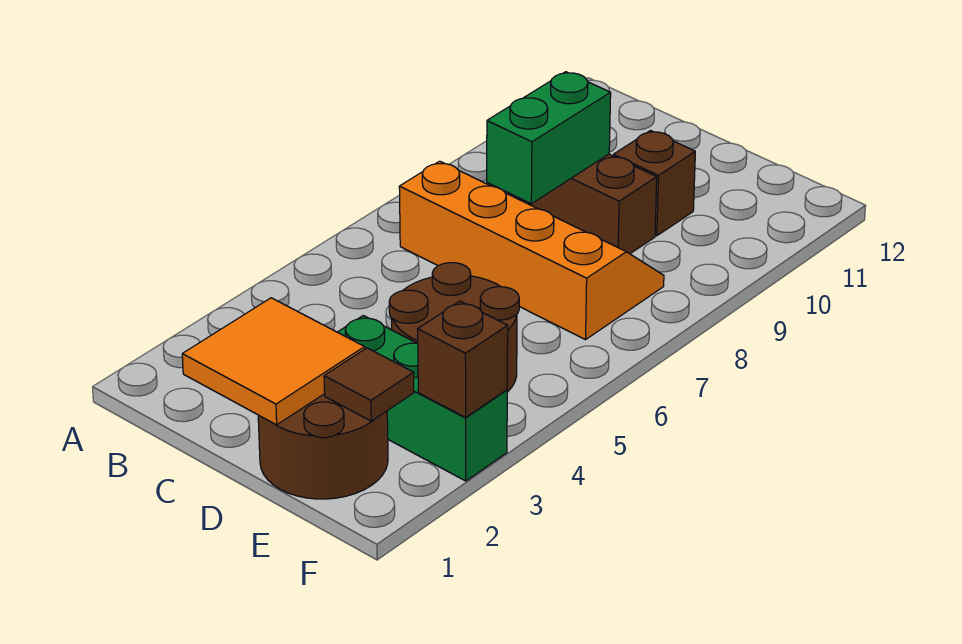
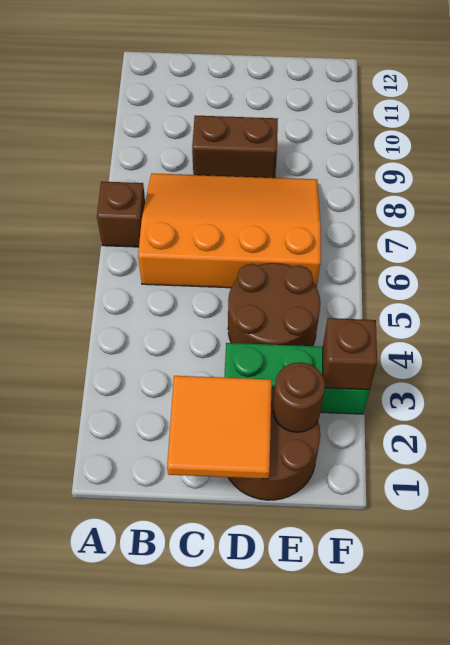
orange 2x4 slope [399,161,664,340] -> orange 3x4 slope [138,173,321,288]
green 1x2 brick [487,72,611,204] -> none
brown 1x1 brick [613,131,695,236] -> brown 1x1 brick moved to [97,182,145,247]
brown 1x1 tile [324,348,414,421] -> brown 1x1 round brick [273,362,325,432]

